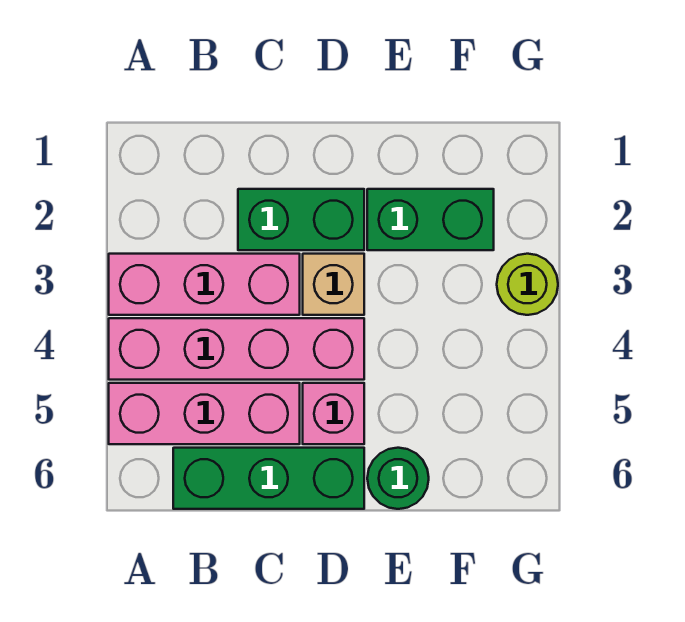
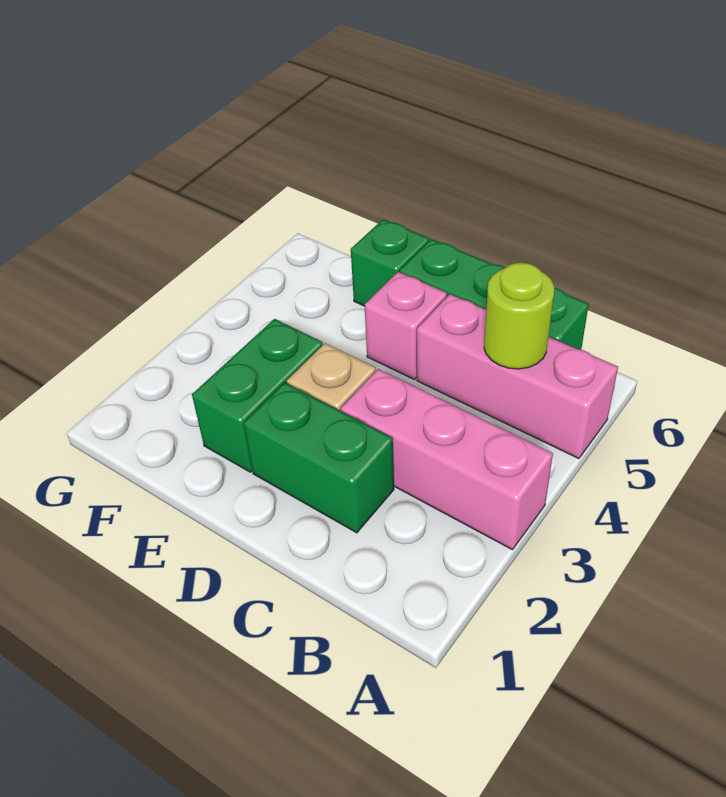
pink 1x4 brick [109,318,364,380] -> none
green 1x2 brick [367,189,494,250] -> green 1x2 brick turned to [192,319,323,472]
green 1x1 round brick [367,448,429,509] -> green 1x1 brick [351,220,429,306]
lime 1x1 round brick [497,254,558,315] -> lime 1x1 round brick moved to [484,263,554,369]

